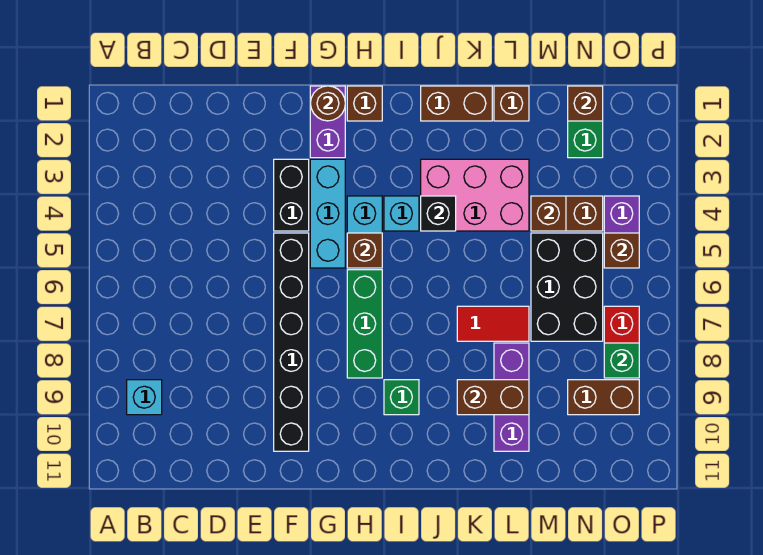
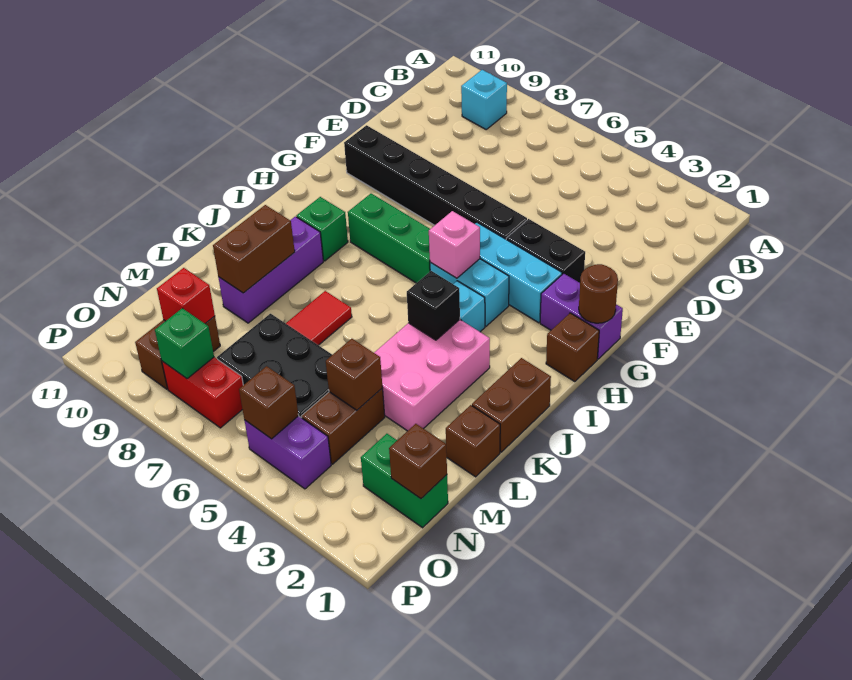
brown 1x1 brick [347,233,382,268] -> pink 1x1 brick [429,211,480,278]
purple 1x3 brick [494,343,529,451] -> purple 1x3 brick turned to [218,217,323,323]
none -> red 1x1 brick [157,268,215,324]

